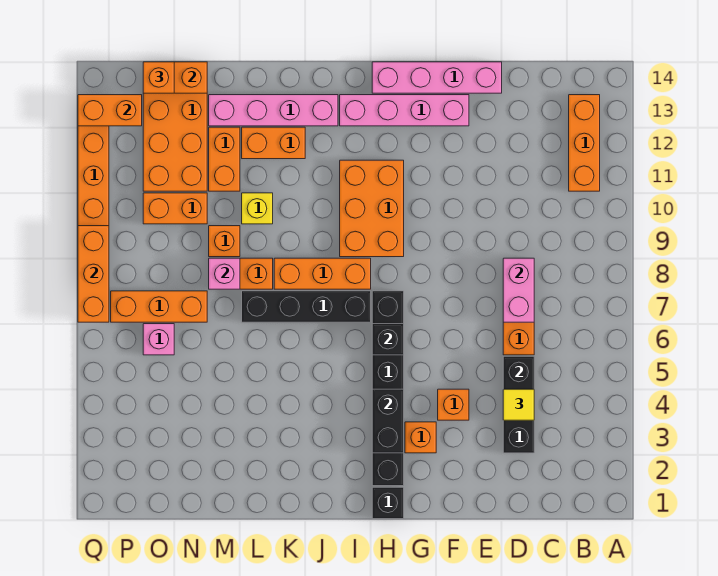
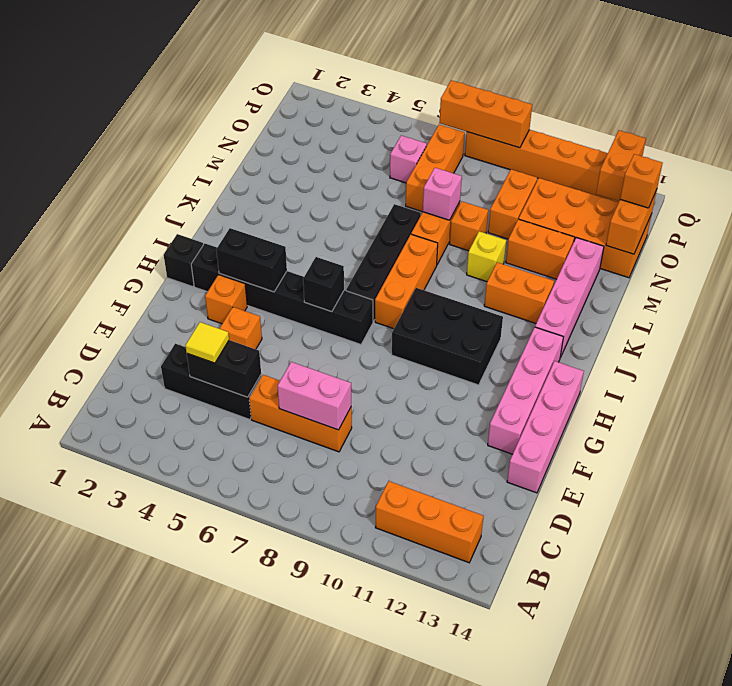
orange 2x3 brick [340,160,404,257] -> black 2x3 brick [392,288,503,385]
orange 1x2 brick [242,127,305,159] -> orange 1x2 brick turned to [484,262,554,323]

